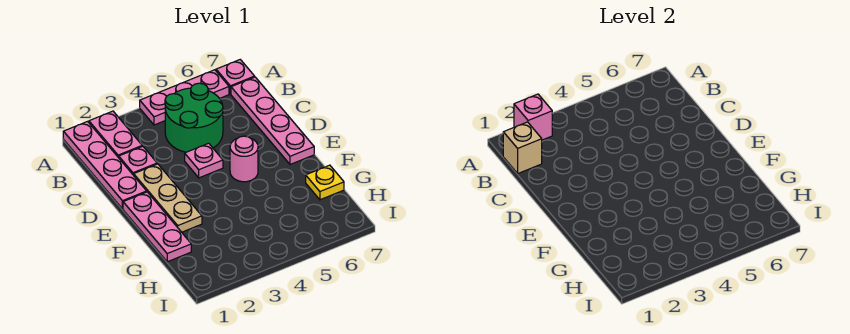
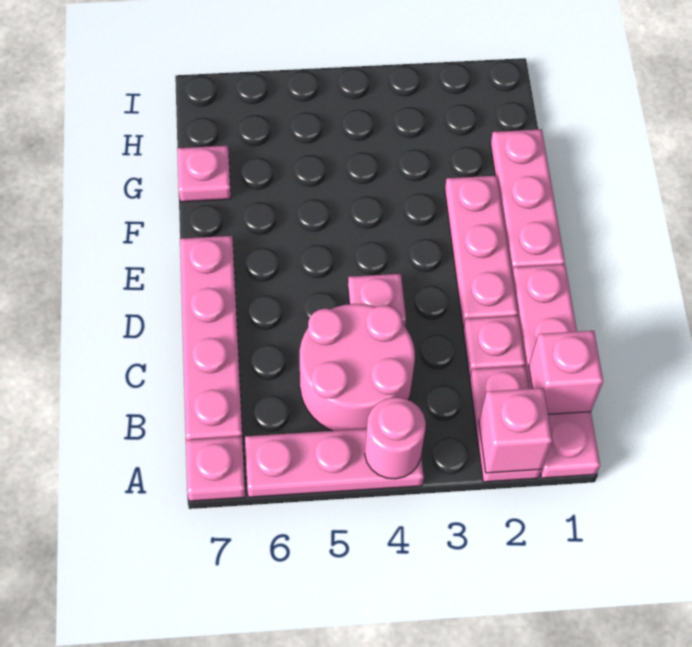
tan 1x1 brick [503,122,542,173] -> pink 1x1 brick [529,331,603,414]
green 2x2 round brick [165,83,223,152] -> pink 2x2 round brick [300,304,415,431]
tan 1x3 plate [134,164,202,232] -> pink 1x3 plate [445,176,518,327]
pink 1x1 round brick [230,136,258,182] -> pink 1x1 round brick moved to [365,397,426,479]
yellow 1x1 plate [306,165,344,200] -> pink 1x1 plate [177,146,231,202]

